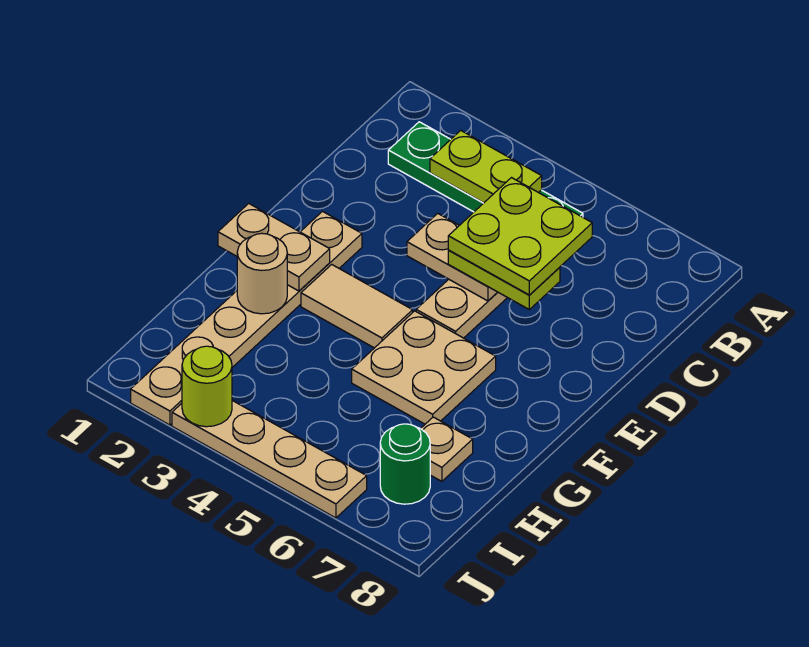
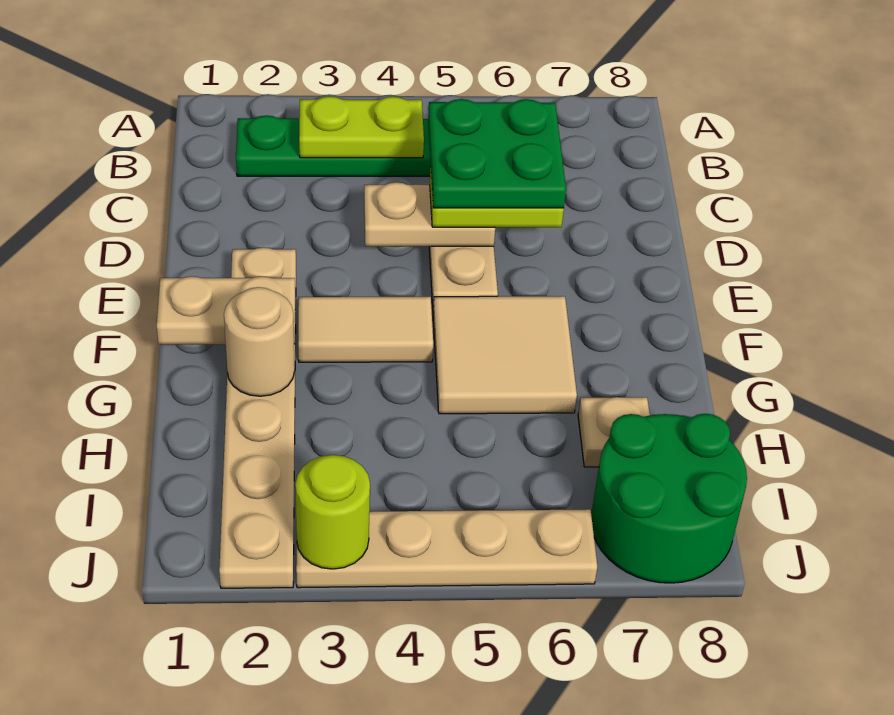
lime 2x2 plate [448,178,592,295] -> green 2x2 plate [428,99,566,208]
tan 2x2 plate [352,311,496,424] -> tan 2x2 tile [433,296,577,414]
green 1x1 round brick [380,424,430,504] -> green 2x2 round brick [591,414,747,583]

